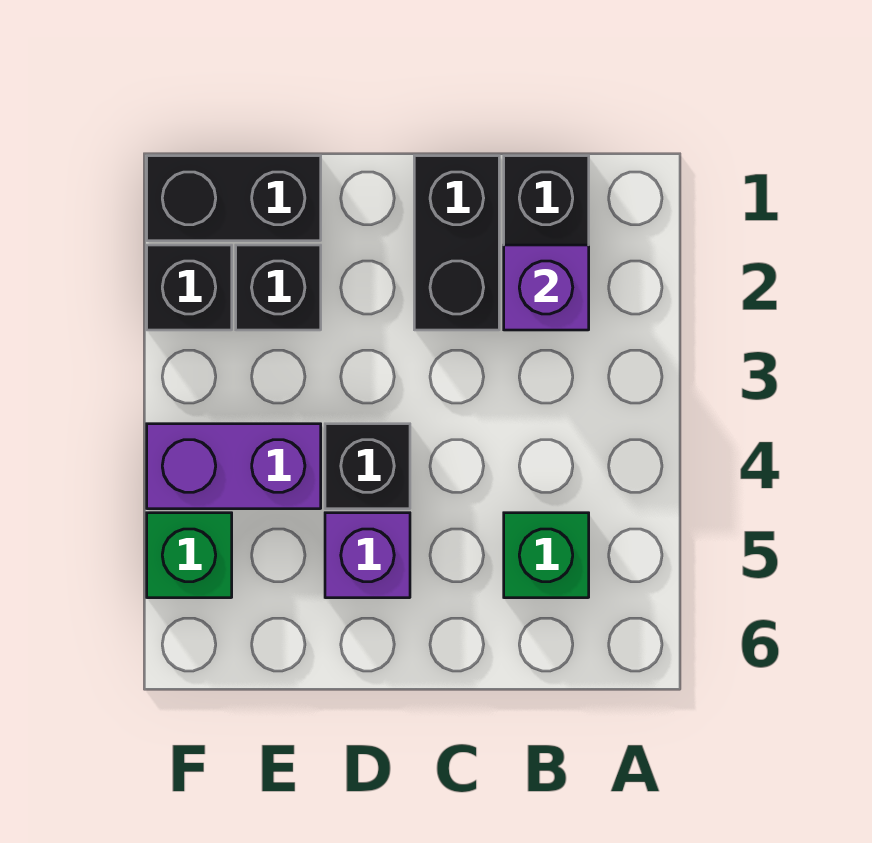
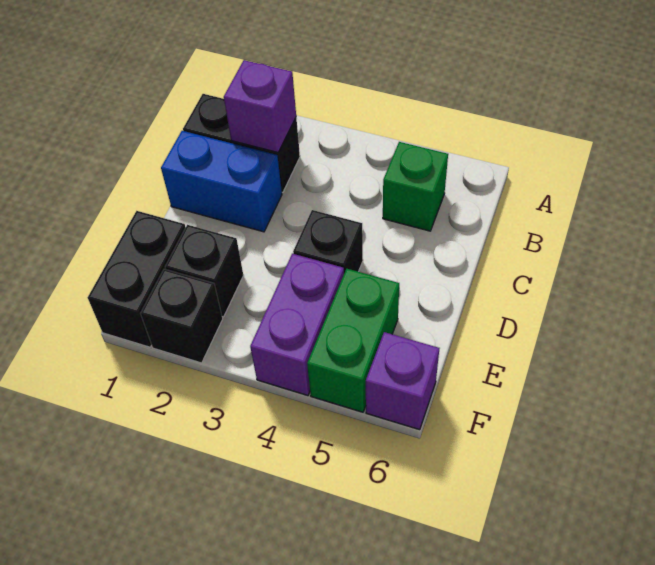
black 1x2 brick [414,156,499,330] -> blue 1x2 brick [161,131,282,232]
purple 1x1 brick [325,513,410,598] -> purple 1x1 brick moved to [366,332,439,430]
green 1x1 brick [147,513,232,598] -> green 1x2 brick [307,269,399,412]

